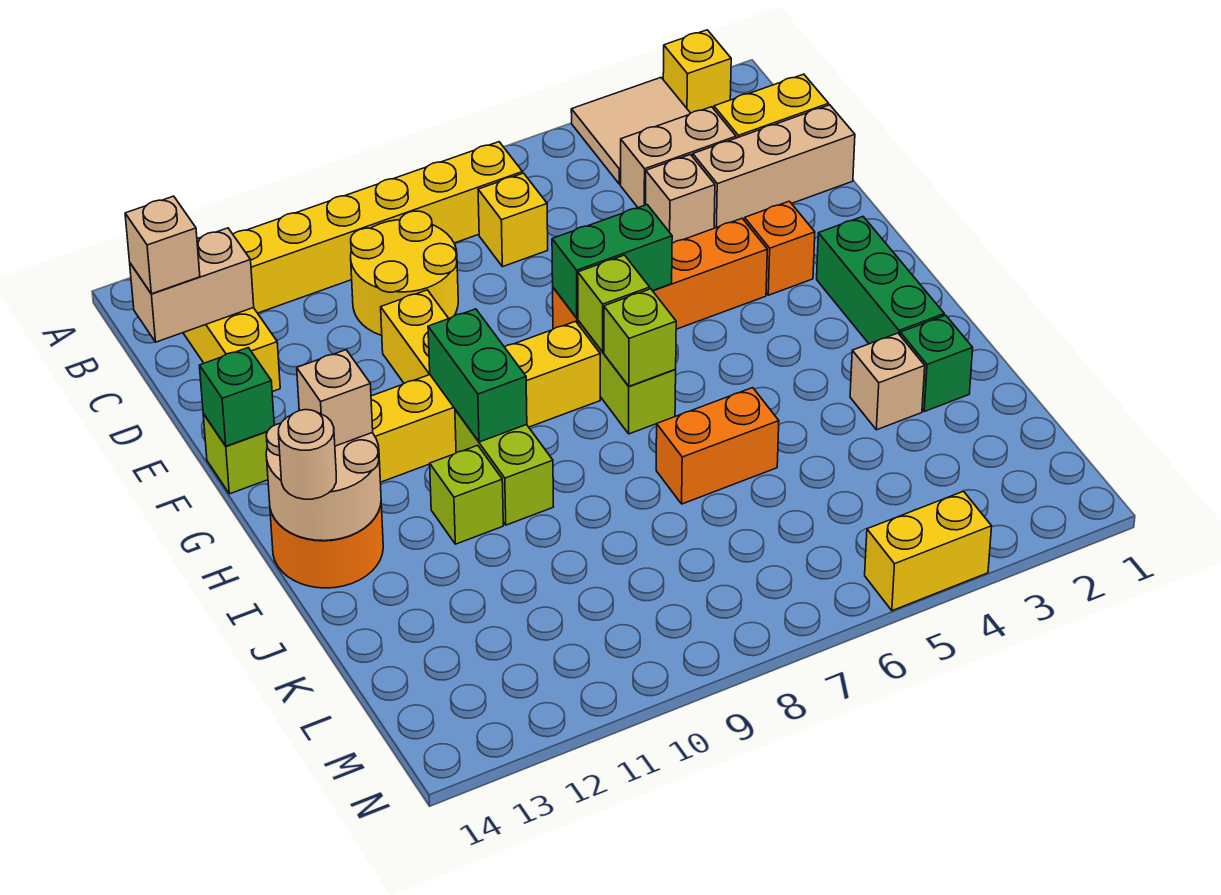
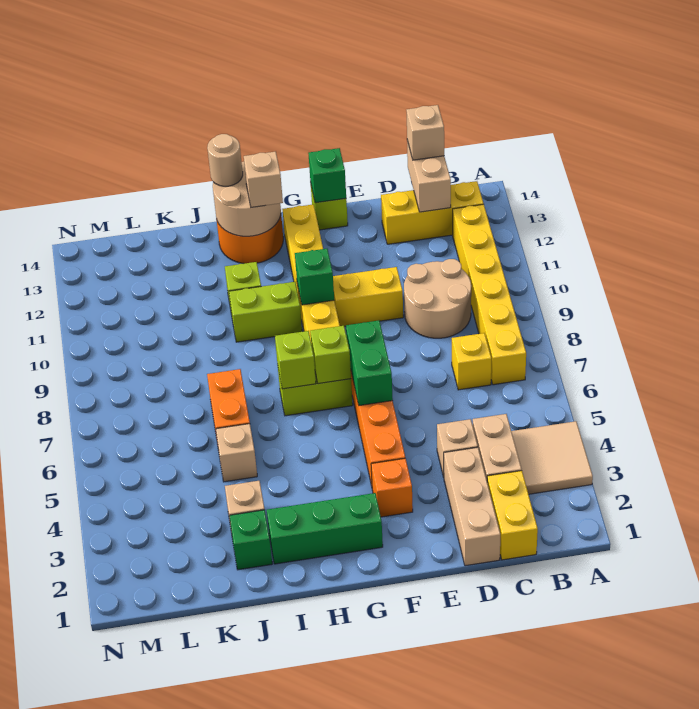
yellow 1x1 brick [663,30,731,113] -> none
yellow 2x2 round brick [351,211,458,336] -> tan 2x2 round brick [404,259,471,338]
green 1x2 brick [428,309,527,442] -> green 1x1 brick [295,249,334,305]
none -> tan 1x1 brick [216,424,257,482]
yellow 1x2 brick [865,491,992,611] -> none

